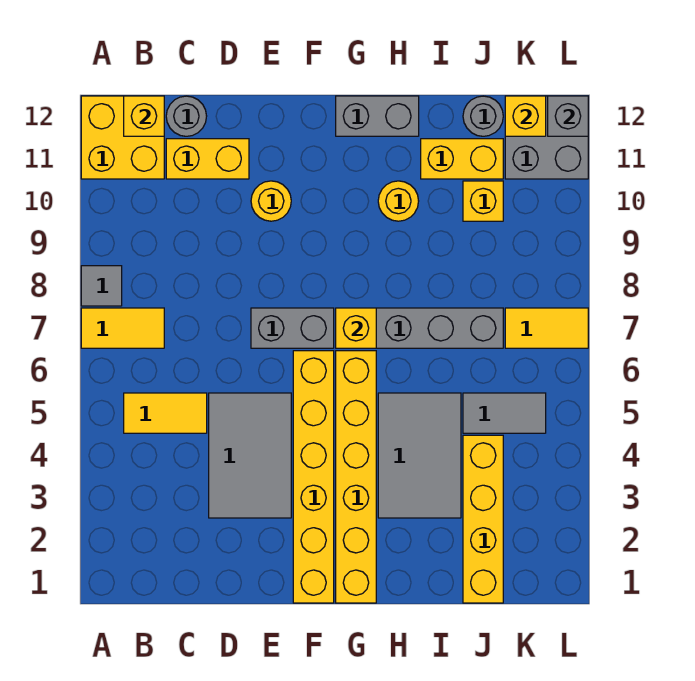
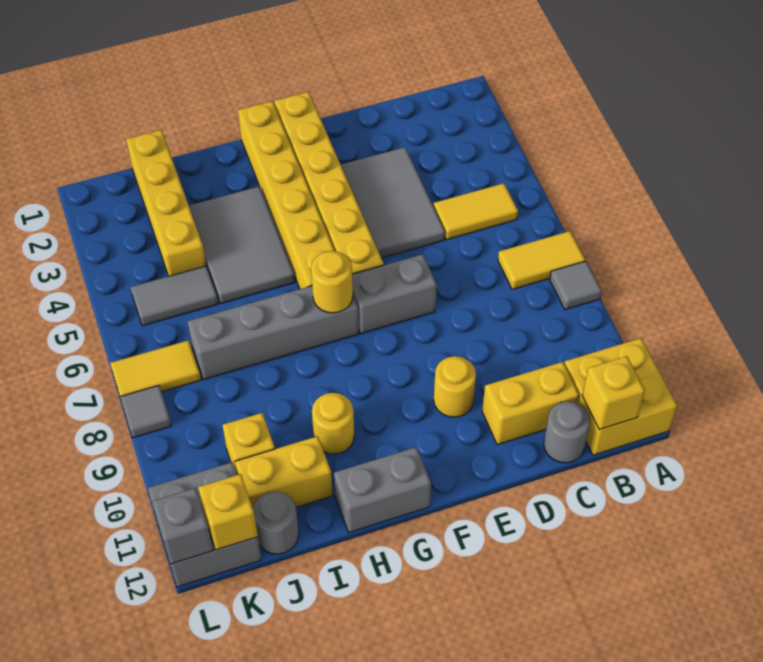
yellow 1x1 brick [336,308,376,348] -> yellow 1x1 round brick [311,251,353,313]
none -> grey 1x1 tile [120,385,171,438]

